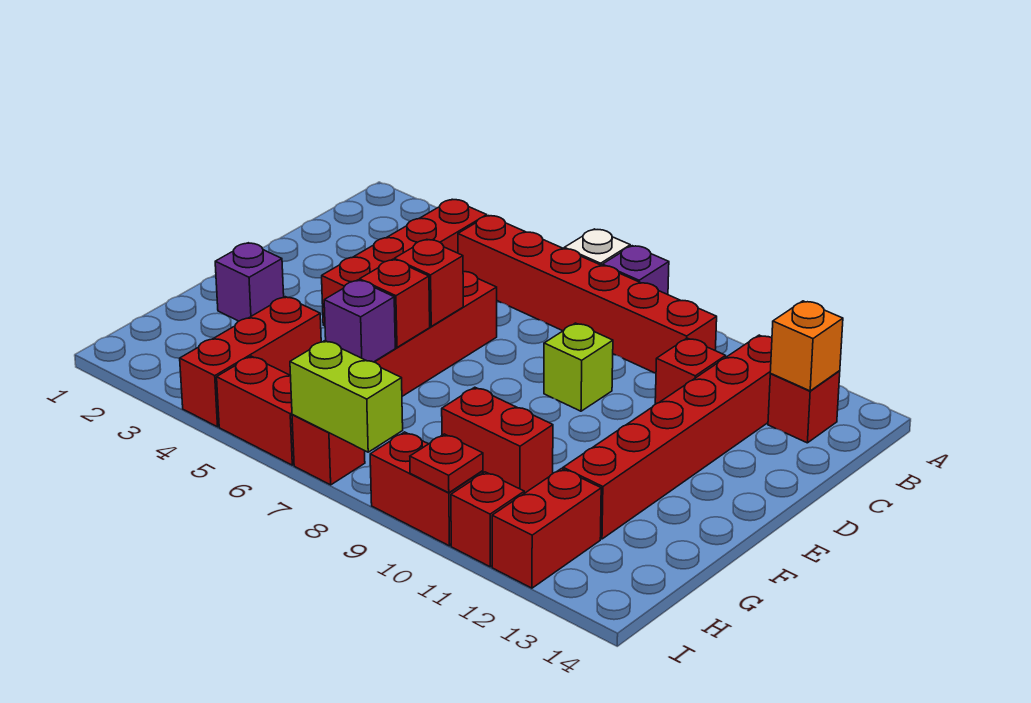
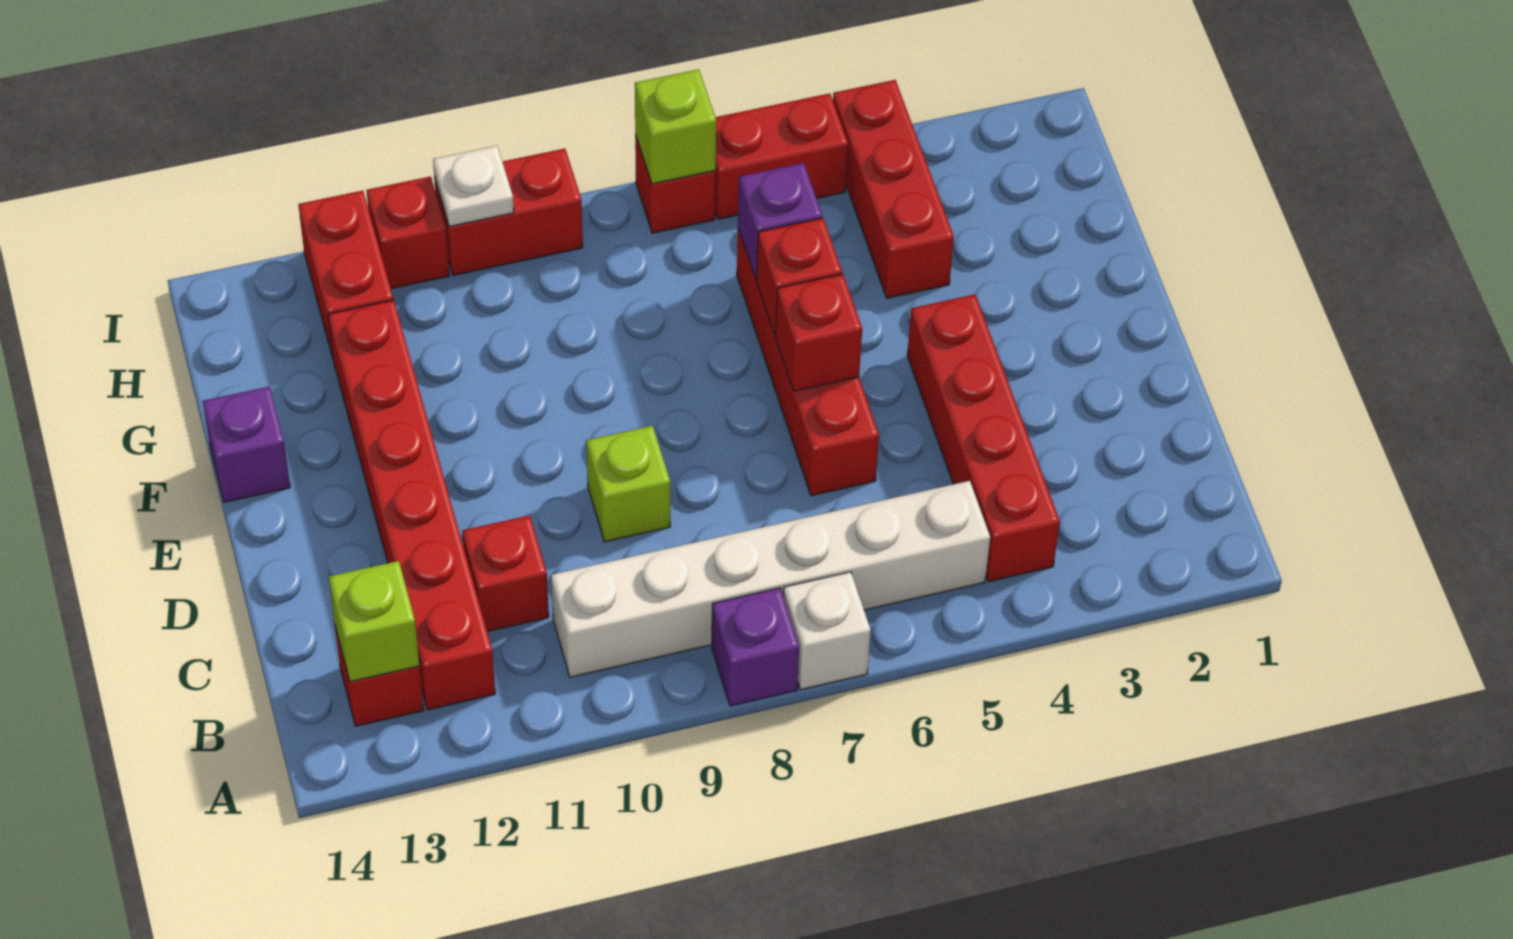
red 1x6 brick [458,216,717,373] -> white 1x6 brick [551,481,990,677]
orange 1x1 brick [770,301,843,391] -> lime 1x1 brick [329,561,419,682]
purple 1x1 brick [215,243,284,321] -> purple 1x1 brick moved to [203,386,290,502]
red 1x2 brick [442,387,553,493] -> none
lime 1x2 brick [290,341,403,452] -> lime 1x1 brick [635,69,716,184]
red 1x1 plate [410,434,483,493] -> white 1x1 plate [433,146,514,226]

